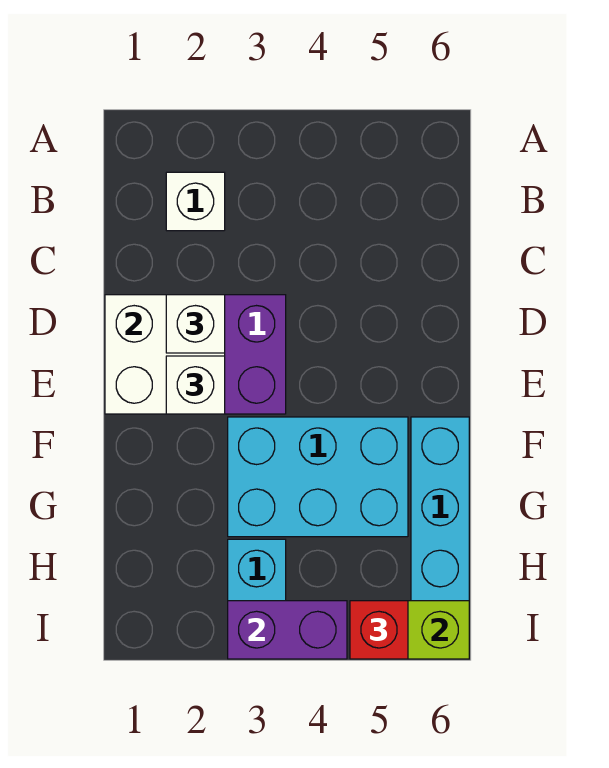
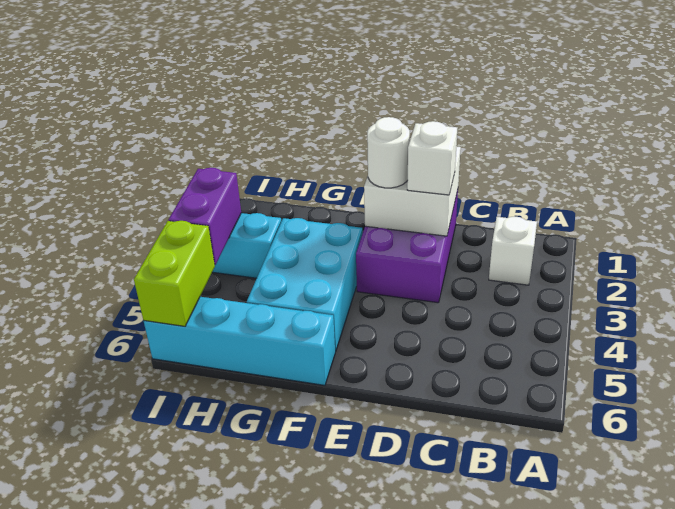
white 1x1 brick [166,356,225,414] -> white 1x1 round brick [367,117,410,188]
red 1x1 brick [350,601,408,659] -> none

